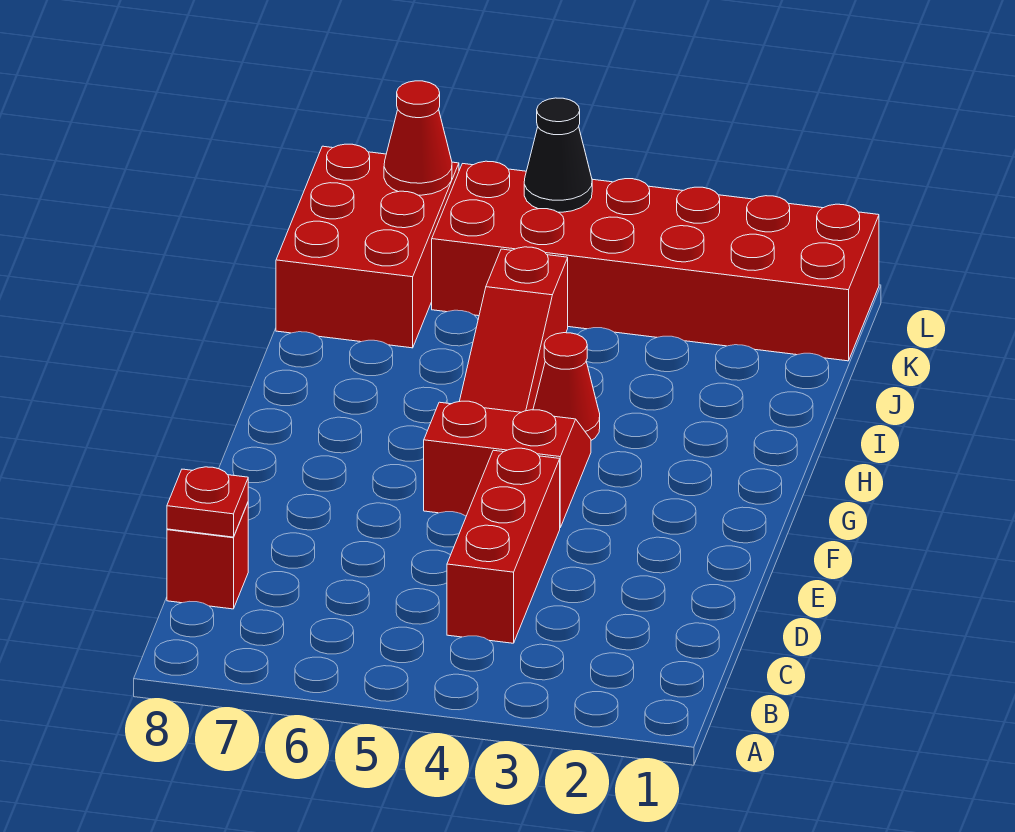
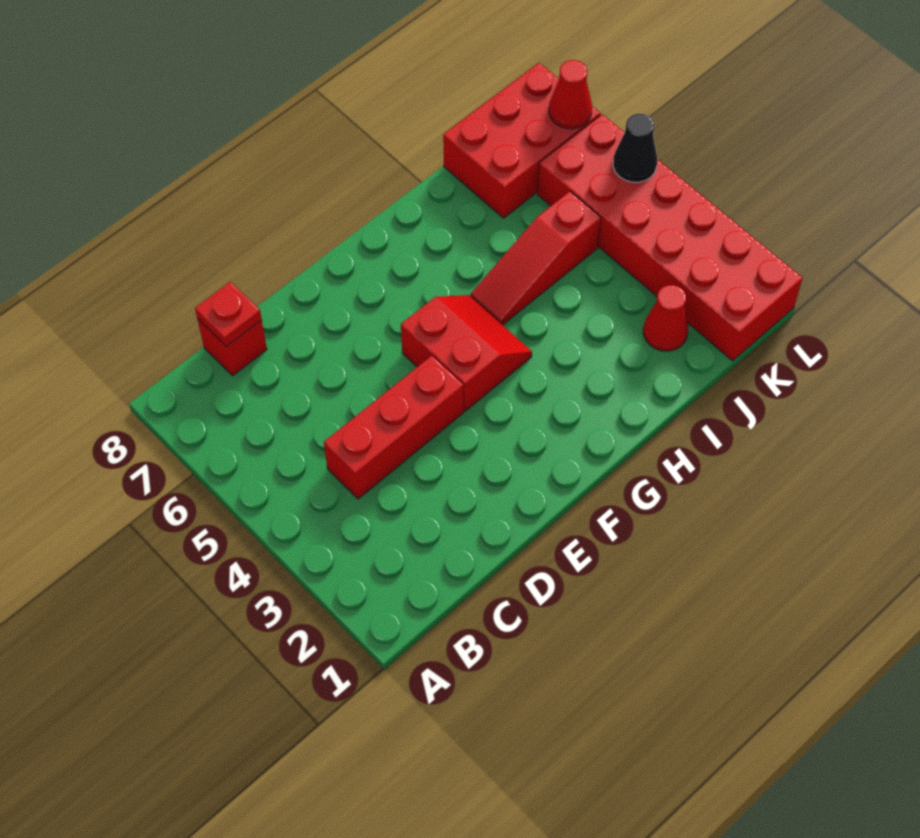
red 1x1 cone [533,333,600,440] -> red 1x1 cone moved to [643,285,688,351]

